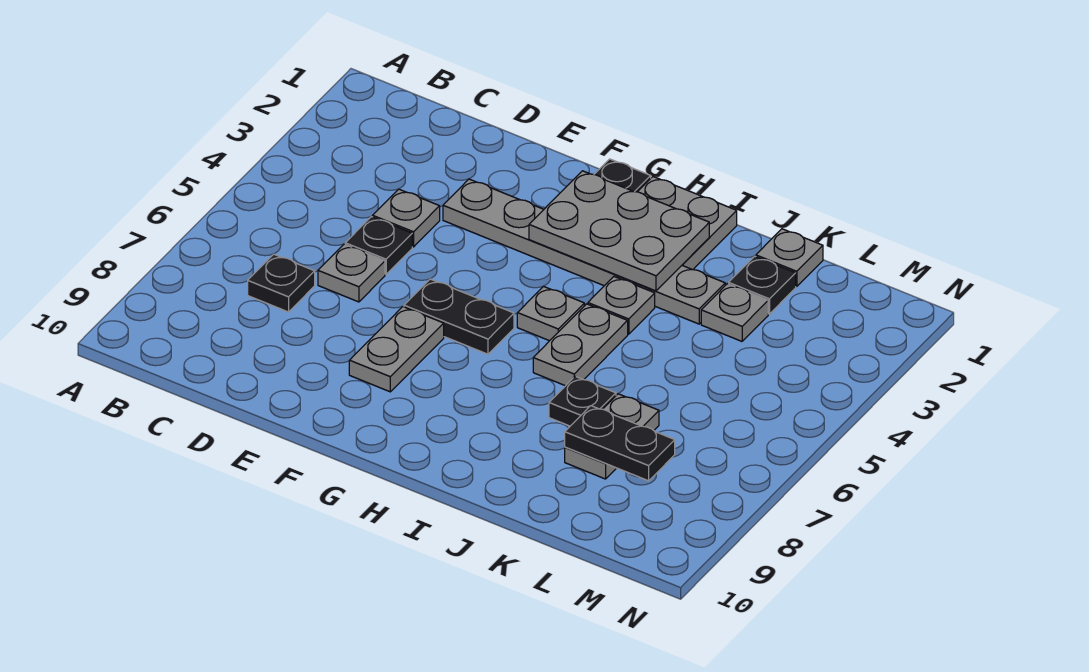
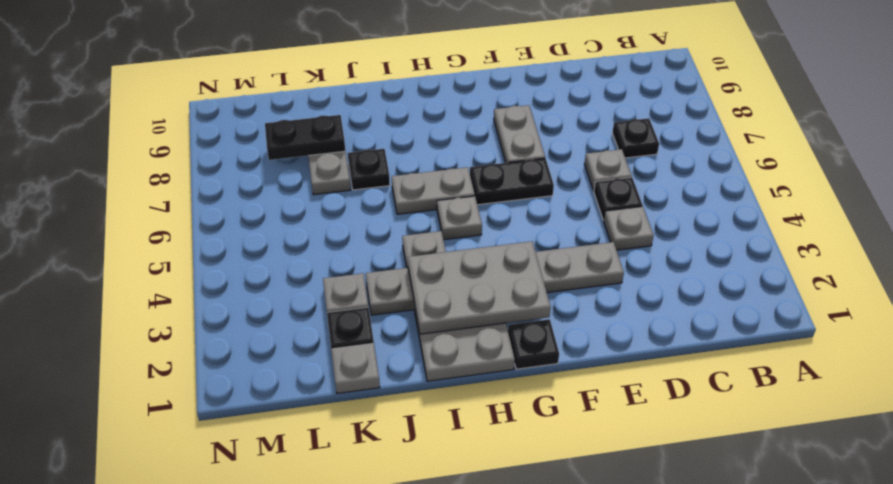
grey 1x2 plate [533,304,628,386] -> grey 1x2 plate turned to [392,167,475,214]

